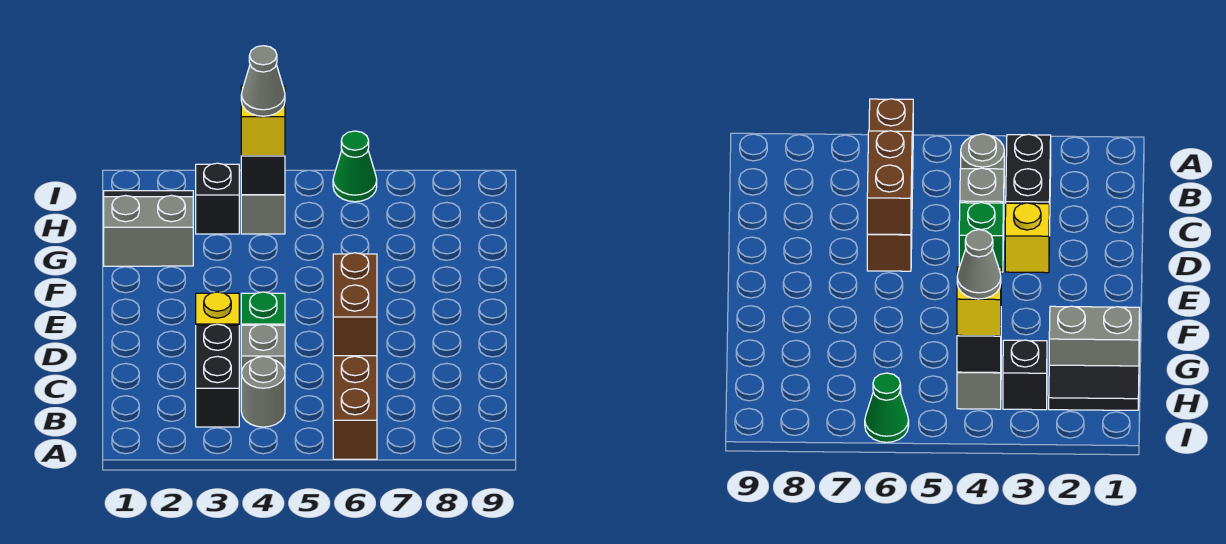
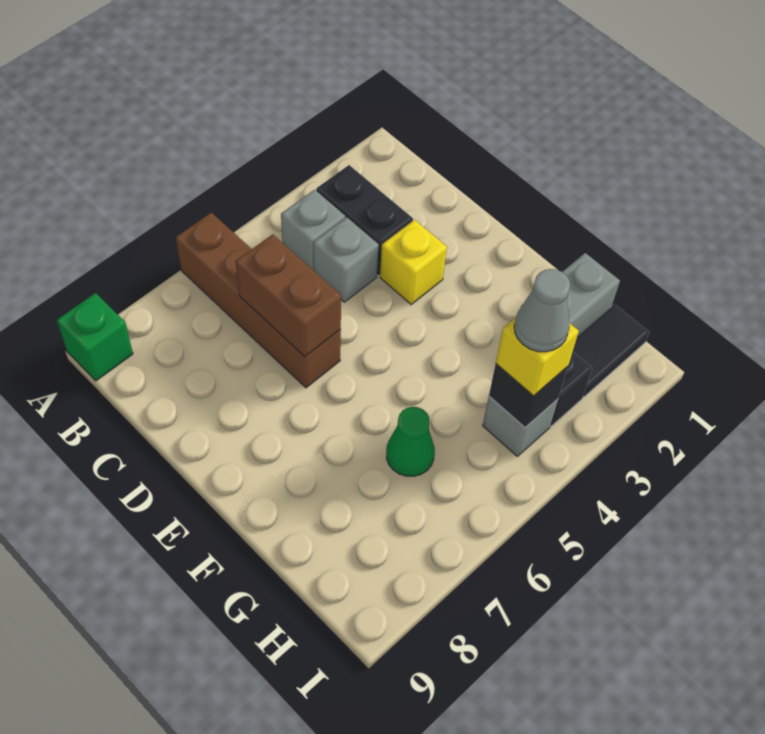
grey 1x1 round brick [241,356,285,427] -> grey 1x1 brick [281,190,345,270]
green 1x1 brick [241,292,285,325] -> green 1x1 brick moved to [57,293,133,381]
green 1x1 cone [333,131,377,202] -> green 1x1 cone moved to [386,407,435,476]

